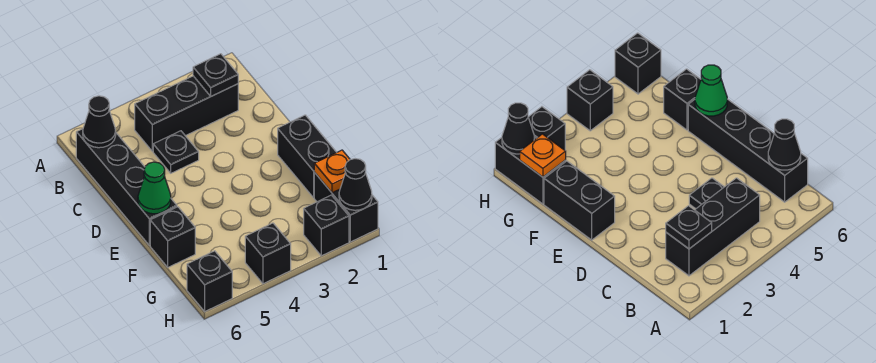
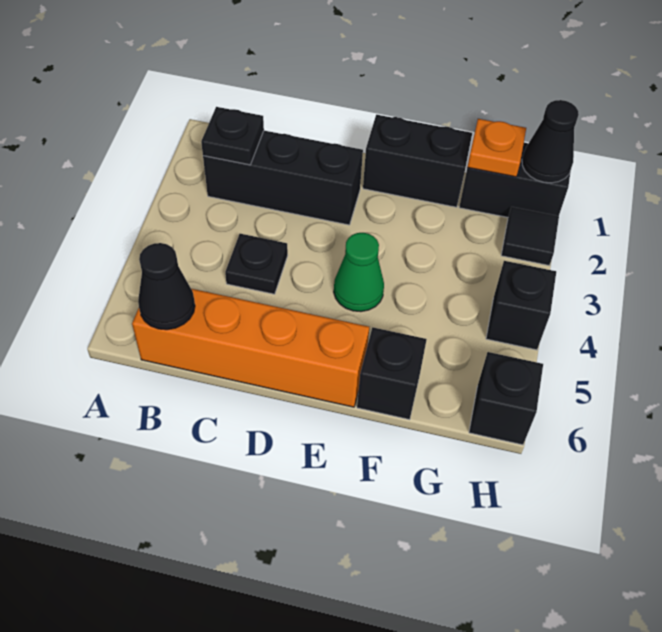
black 1x3 brick [135,76,238,151] -> black 1x3 brick turned to [203,131,363,225]
black 1x4 brick [76,129,177,245] -> orange 1x4 brick [132,289,369,407]
green 1x1 cone [138,162,171,214] -> green 1x1 cone moved to [334,233,384,312]
black 1x1 brick [304,195,349,256] -> black 1x1 tile [501,207,559,265]

